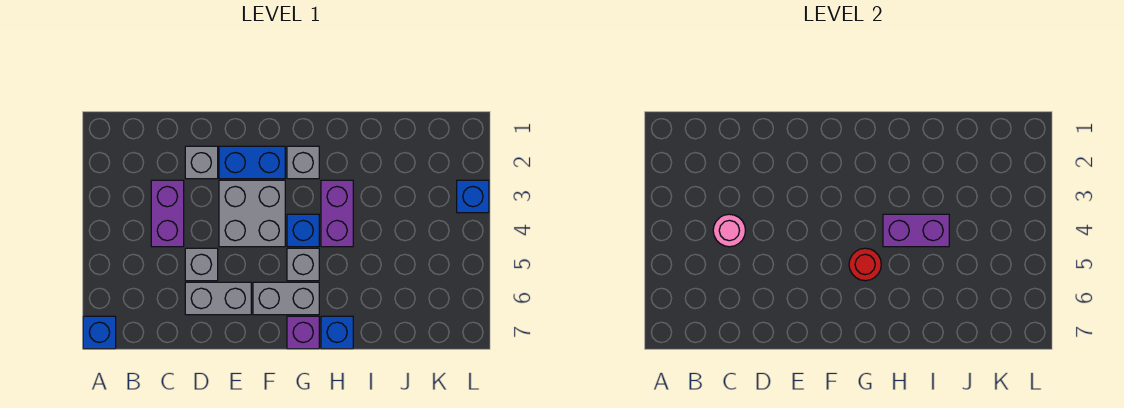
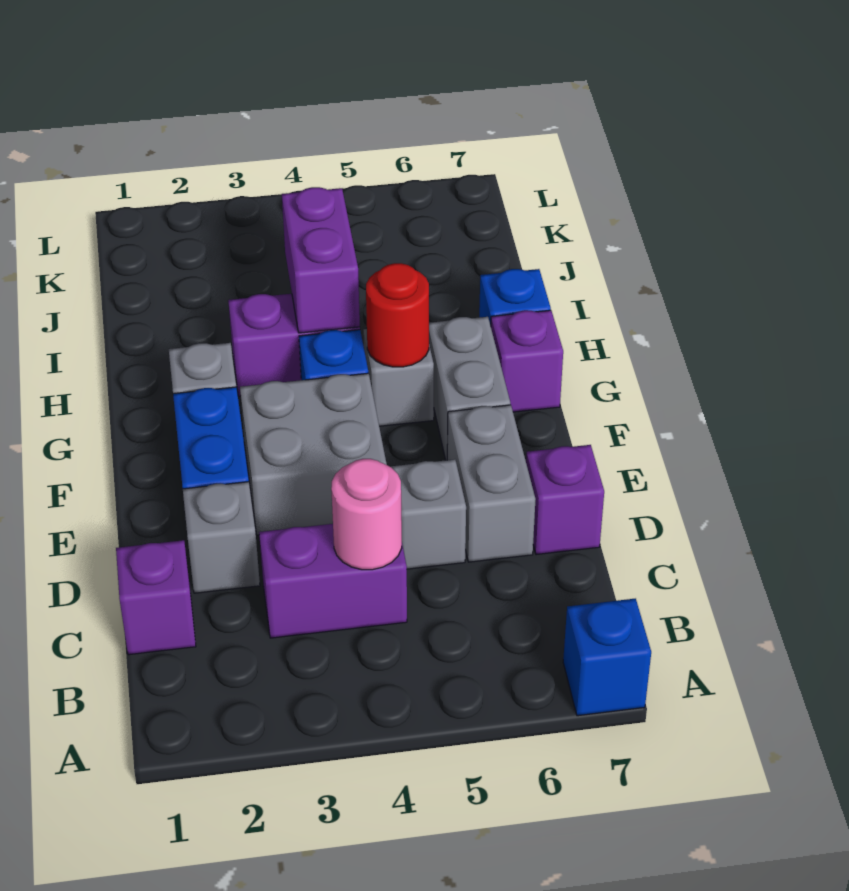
none -> purple 1x1 brick [116,540,196,655]
none -> purple 1x1 brick [526,445,604,555]
blue 1x1 brick [457,180,489,213] -> none

